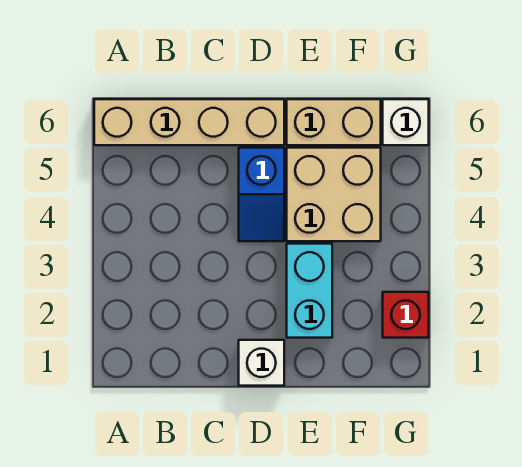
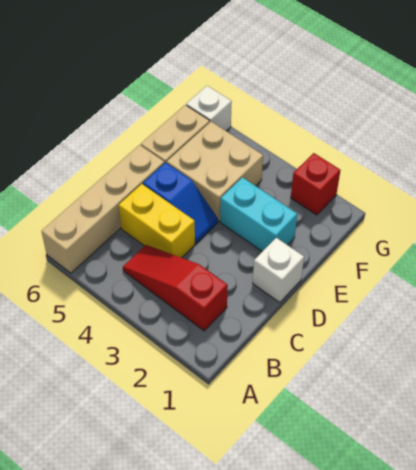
none -> red 1x3 slope [123,245,228,331]
none -> yellow 1x2 brick [119,184,195,258]

